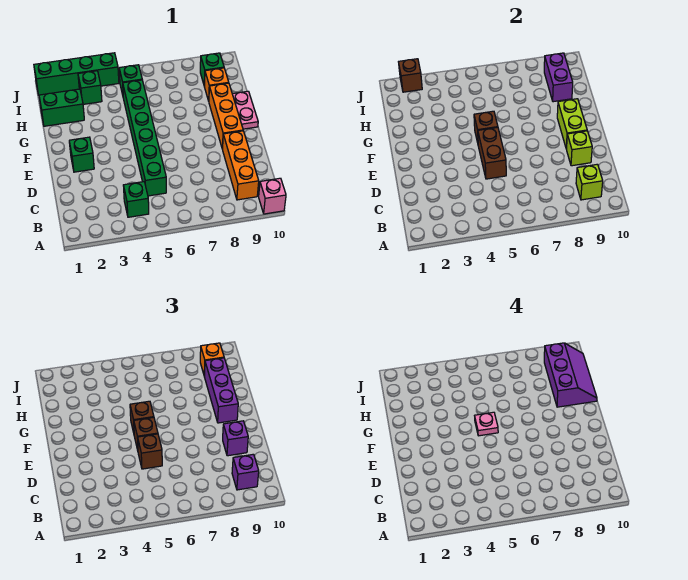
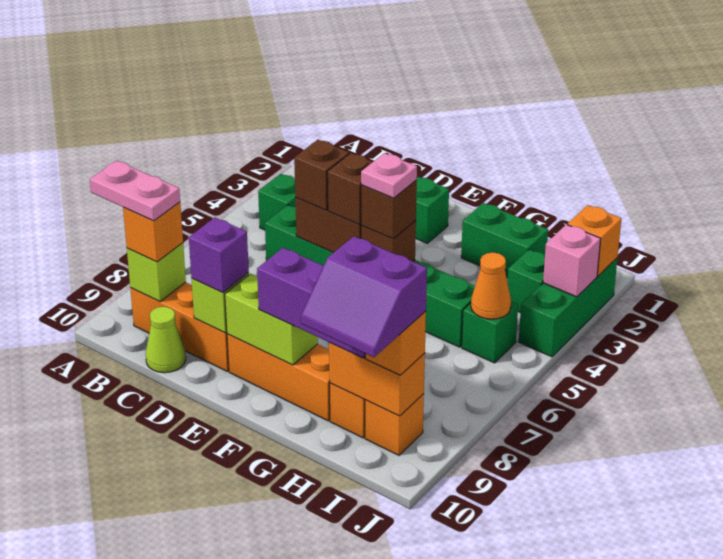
pink 1x1 brick [259,178,286,214] -> pink 1x1 brick moved to [543,225,601,297]
purple 1x1 brick [232,454,259,490] -> orange 1x1 brick [123,202,183,262]
none -> lime 1x1 cone [146,307,186,373]
pink 1x2 plate [232,91,258,129] -> pink 1x2 plate moved to [90,161,180,221]
purple 2x3 slope [544,343,597,407] -> purple 2x2 slope [301,236,427,357]
green 1x2 brick [39,89,84,126] -> green 1x2 brick turned to [461,203,548,278]
purple 1x2 brick [544,53,573,102] -> orange 1x2 brick [329,343,425,416]
none -> orange 1x1 cone [471,252,511,319]
green 1x1 brick [200,53,224,86] -> orange 1x1 brick [365,394,424,455]
green 1x4 brick [34,53,119,95] -> green 1x3 brick [519,258,617,357]
brown 1x1 brick [399,59,422,92] -> orange 1x1 brick [567,205,621,276]

